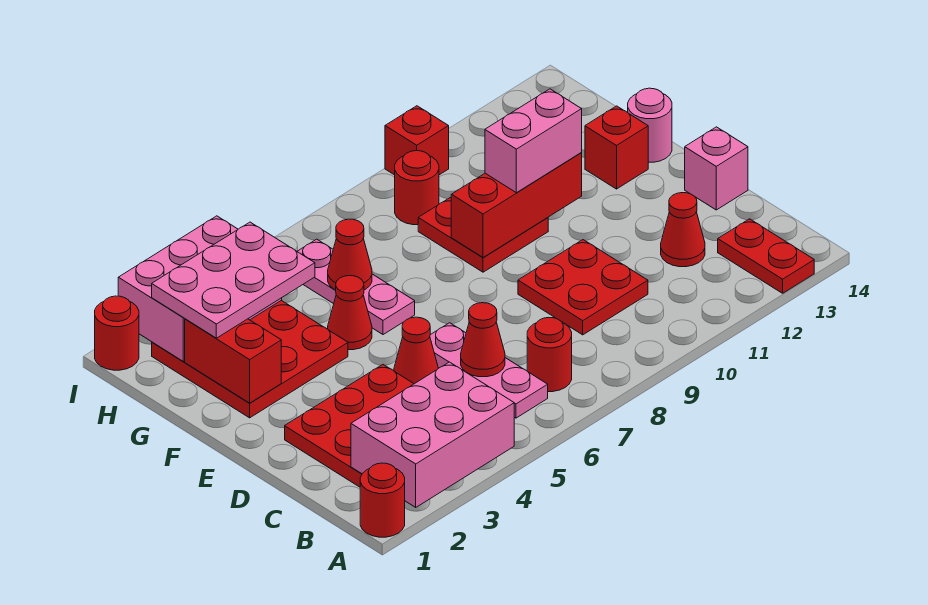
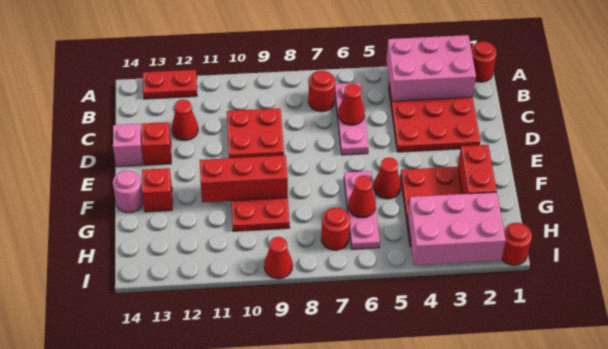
red 1x2 plate [718,219,814,293] -> red 1x2 plate turned to [143,70,197,99]
red 1x1 cone [394,317,438,384] -> red 1x1 cone moved to [264,237,293,279]
pink 1x2 brick [485,89,582,193] -> none
pink 2x3 plate [152,222,315,338] -> none
red 1x1 round brick [395,151,439,225] -> red 1x1 round brick moved to [321,208,350,250]
red 1x1 brick [385,106,449,175] -> red 1x1 brick moved to [142,122,171,165]

